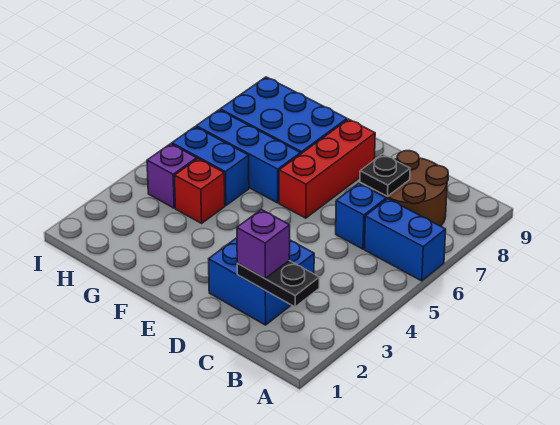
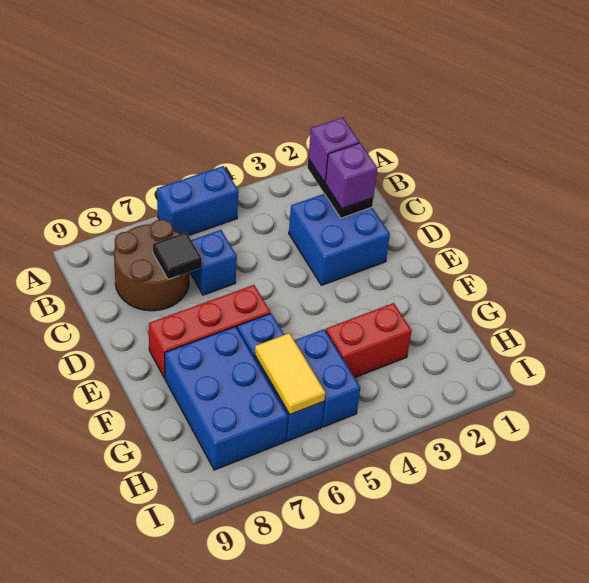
blue 1x2 brick [364,199,446,281] -> blue 1x2 brick turned to [157,166,238,236]
black 1x1 plate [360,154,410,196] -> black 1x1 tile [153,232,202,280]
red 1x1 brick [174,159,225,223] -> red 1x2 brick [326,303,412,378]
none -> yellow 1x2 tile [255,333,325,414]
purple 1x1 brick [147,144,197,208] -> purple 1x1 brick moved to [308,117,359,182]

